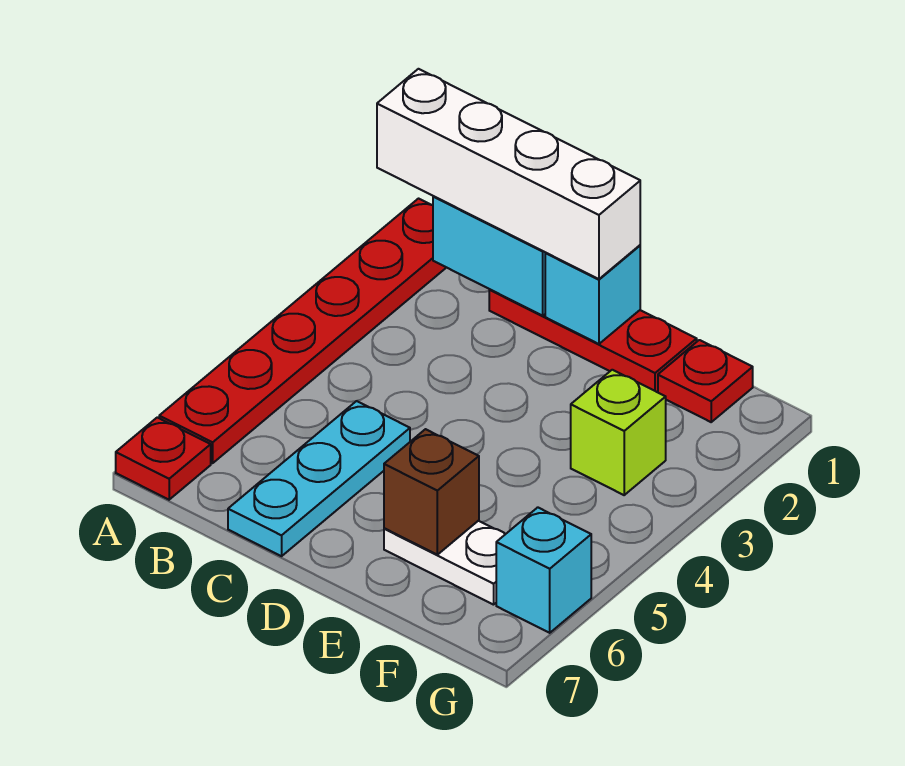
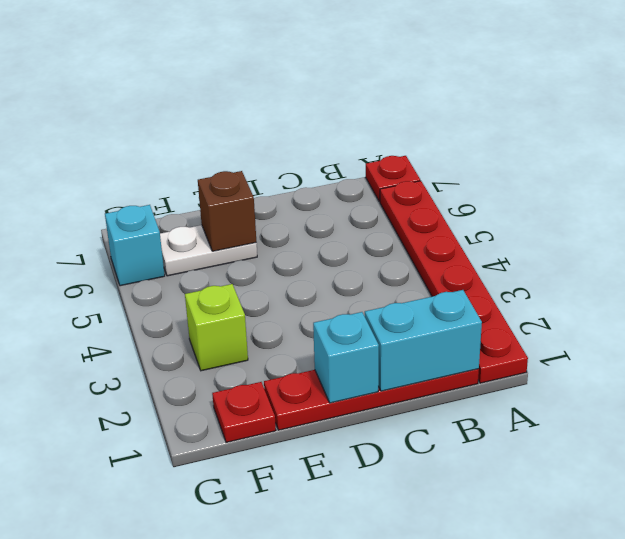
white 1x4 brick [377,69,640,279] -> none
red 1x3 plate [489,290,697,392] -> red 1x4 plate [264,369,479,430]
cyan 1x3 plate [228,401,410,556] -> none

